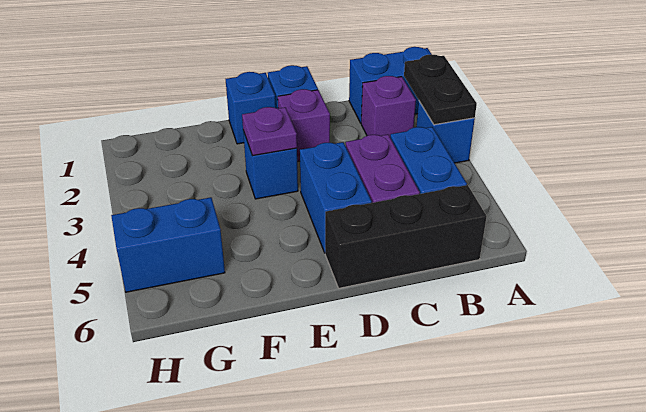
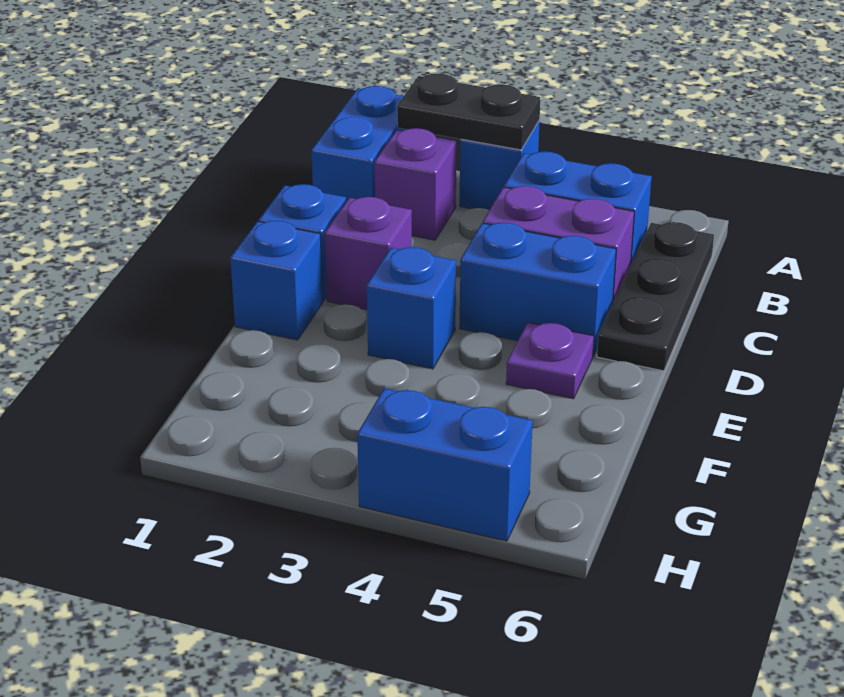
black 1x3 brick [325,185,487,288] -> black 1x3 plate [597,222,714,371]
purple 1x1 plate [242,107,297,156] -> purple 1x1 plate moved to [506,323,594,399]
blue 1x2 brick [111,197,225,292] -> blue 1x2 brick turned to [357,388,533,541]

